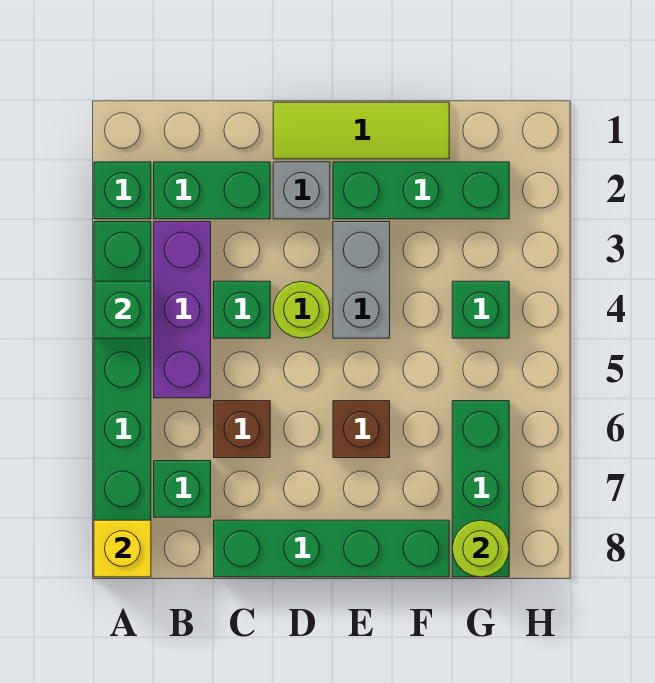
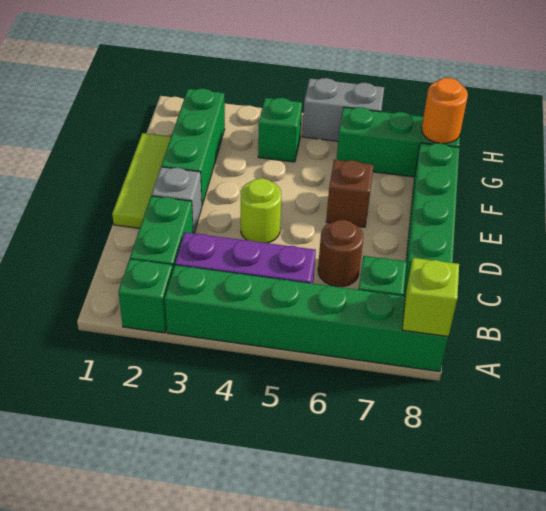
green 1x1 brick [94,281,151,338] -> none
yellow 1x1 brick [94,520,151,577] -> lime 1x1 brick [402,258,459,337]
green 1x1 brick [214,281,270,338] -> none
brown 1x1 brick [214,401,270,458] -> brown 1x1 round brick [318,220,363,287]
grey 1x2 brick [333,222,390,338] -> grey 1x2 brick moved to [302,78,384,141]
lime 1x1 round brick [452,520,509,577] -> orange 1x1 round brick [422,78,468,143]

